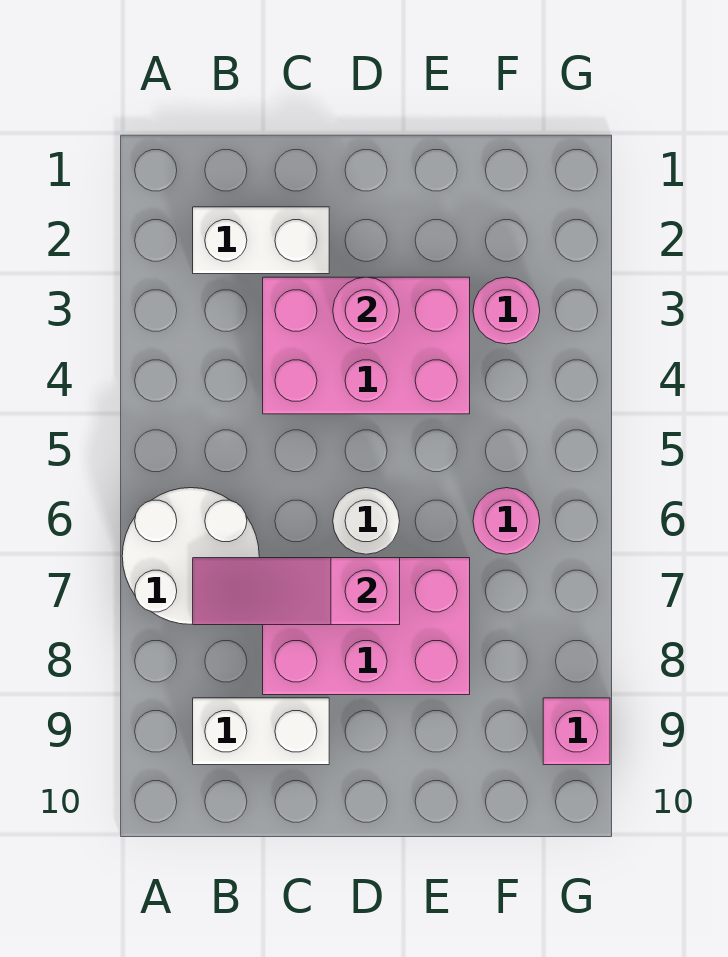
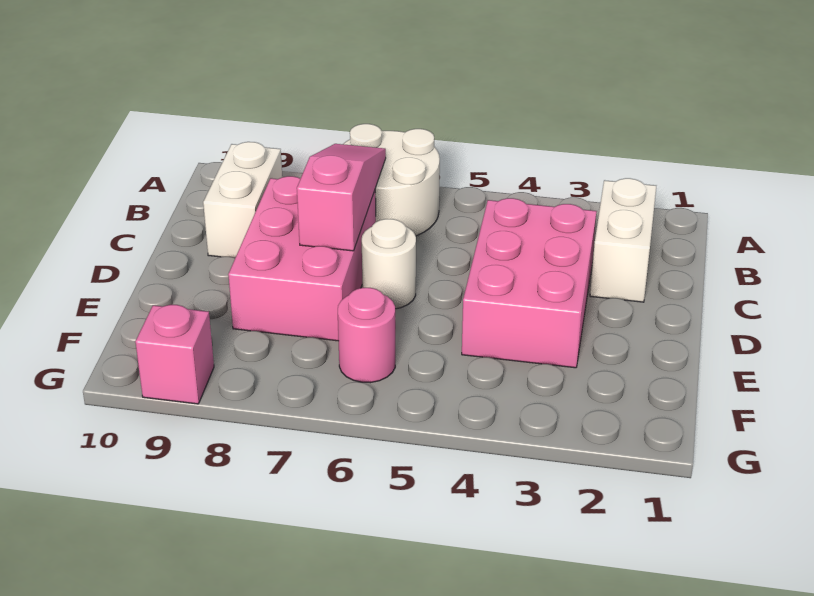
pink 1x1 round brick [333,277,400,344] -> none
pink 1x1 round brick [473,277,540,344] -> none

